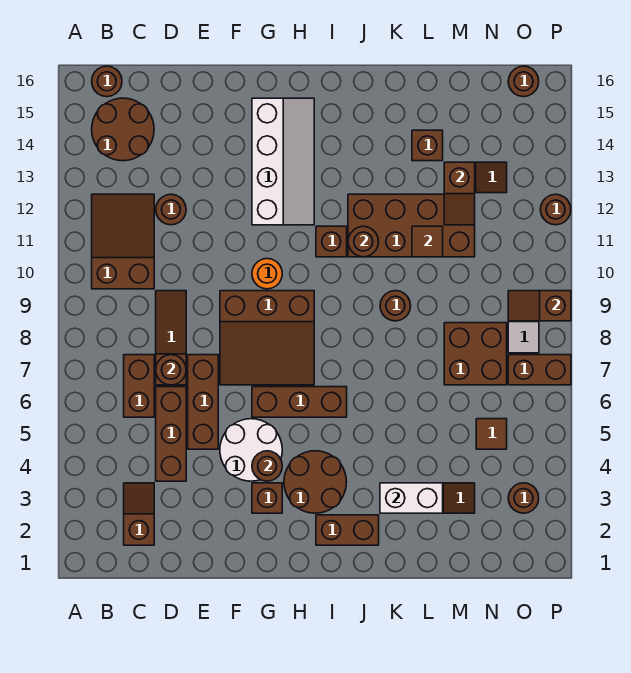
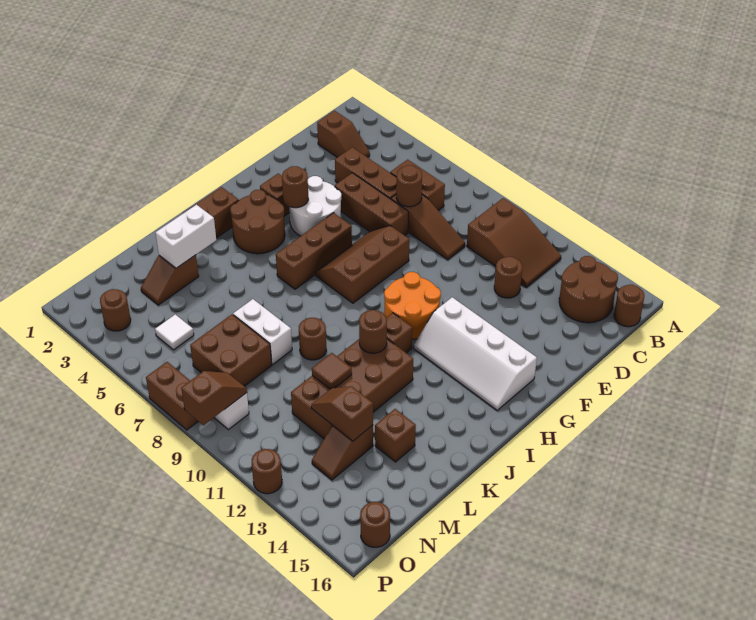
brown 3x3 slope [220,291,314,385] -> brown 2x3 slope [315,226,409,303]
orange 1x1 round brick [252,259,282,289] -> orange 2x2 round brick [384,272,441,339]
none -> white 1x2 brick [233,299,292,364]
brown 1x1 tile [476,419,507,449] -> white 1x1 tile [155,314,194,350]
brown 1x2 brick [508,355,571,385] -> brown 1x2 brick turned to [146,362,198,430]

